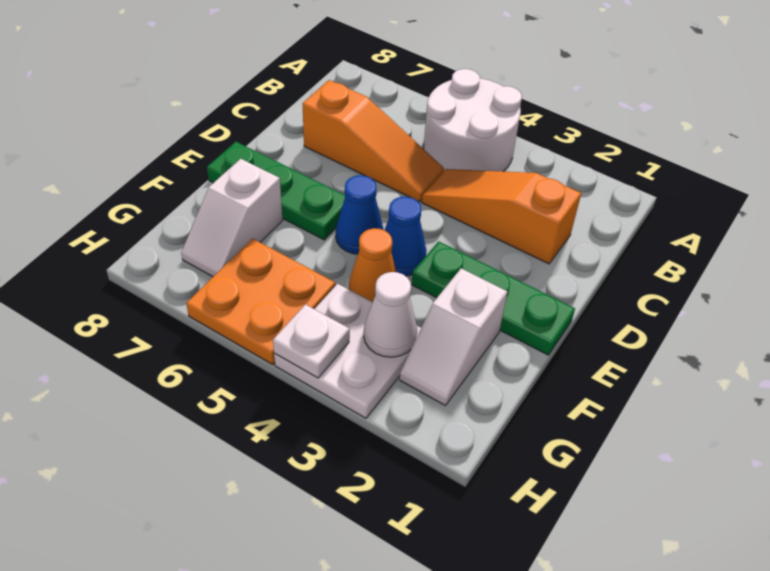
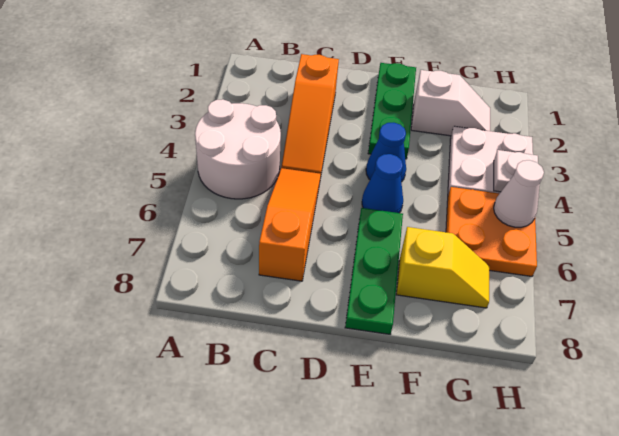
orange 1x1 cone [349,228,396,302] -> none
white 1x2 slope [181,159,282,277] -> yellow 1x2 slope [396,227,489,308]
white 1x1 cone [364,272,417,357] -> white 1x1 cone moved to [494,160,544,227]

